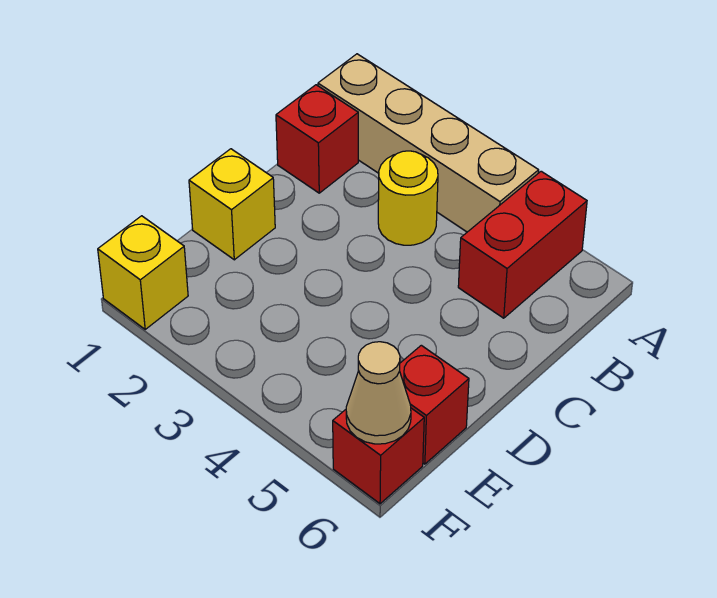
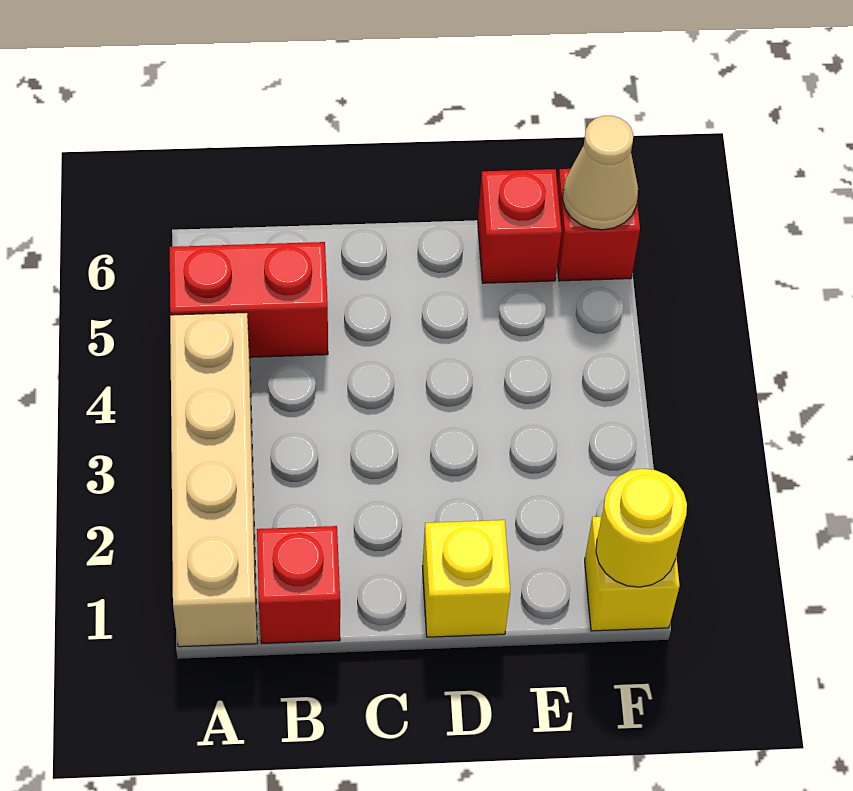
yellow 1x1 round brick [378,151,438,245] -> yellow 1x1 round brick moved to [596,469,687,587]

